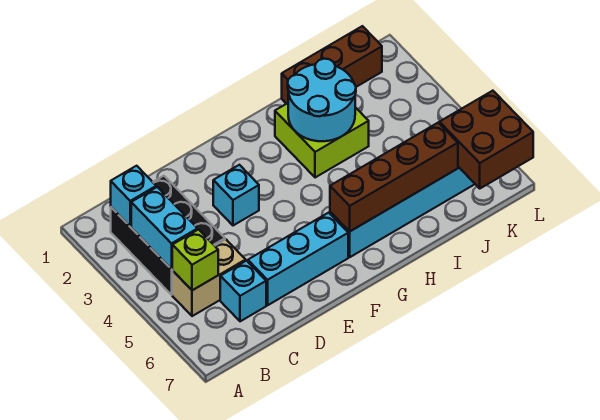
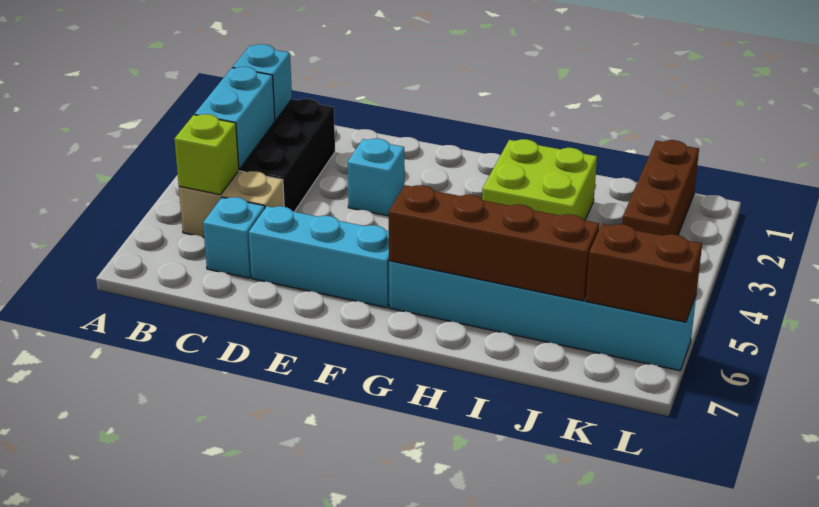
cyan 2x2 round brick [288,59,356,141] -> none
brown 1x3 brick [282,26,382,104] -> brown 1x3 brick turned to [622,140,699,236]
brown 2x2 brick [440,91,533,188] -> brown 1x2 brick [586,224,702,322]

